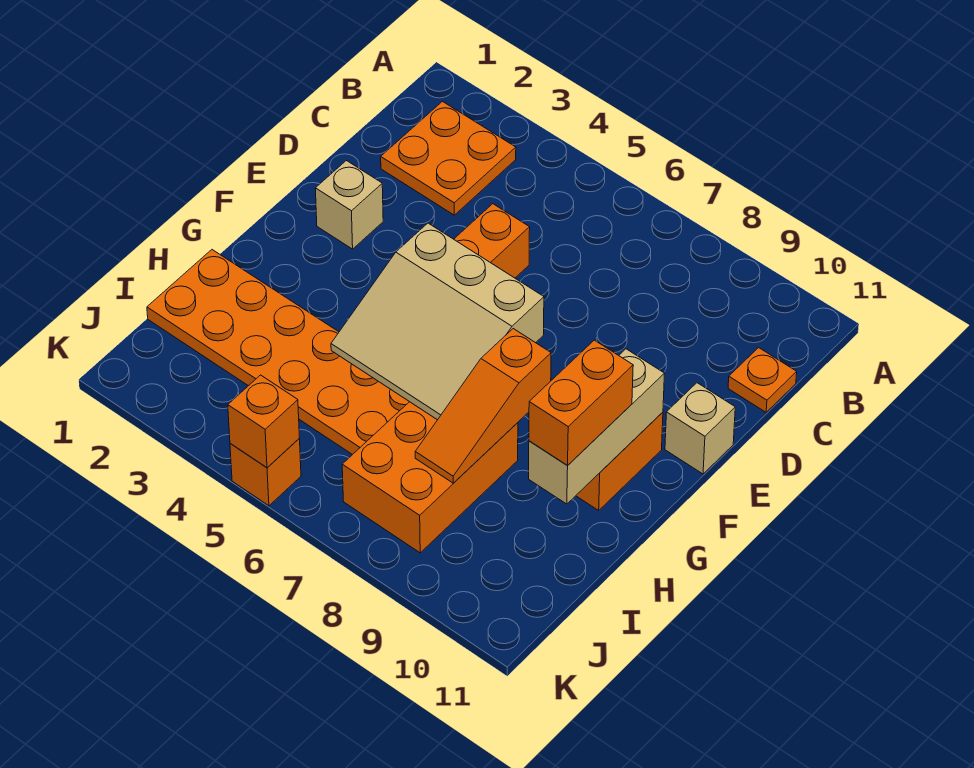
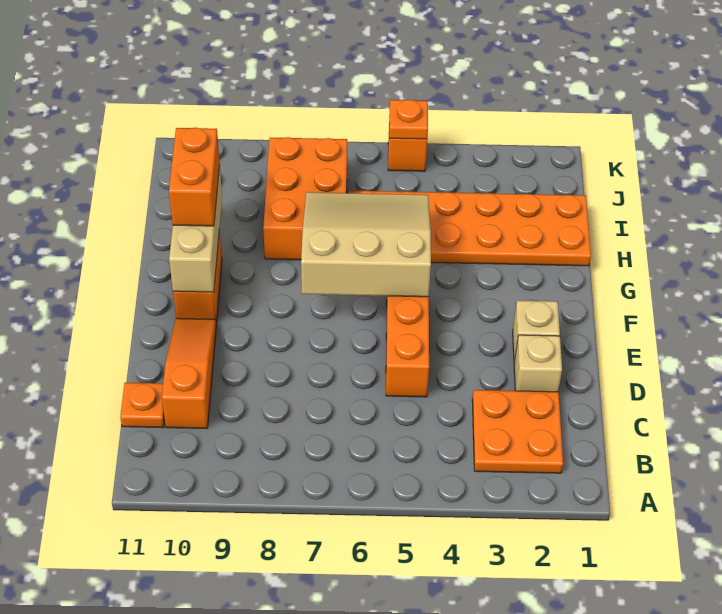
tan 1x1 brick [665,383,735,474] -> tan 1x1 brick moved to [514,335,562,392]
orange 1x3 slope [415,329,551,483] -> orange 1x3 slope moved to [162,318,216,428]
orange 1x1 brick [228,375,299,468] -> orange 1x1 plate [389,100,428,139]

